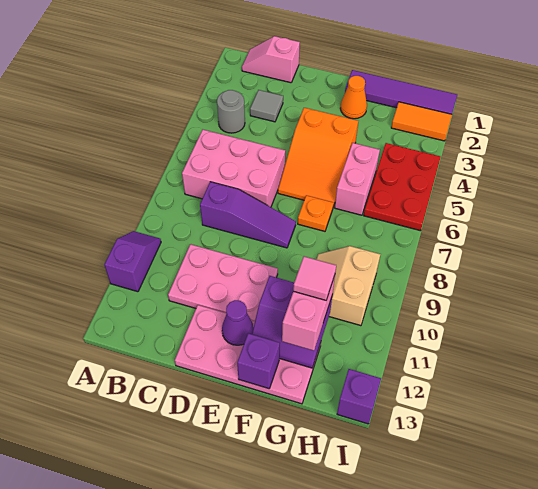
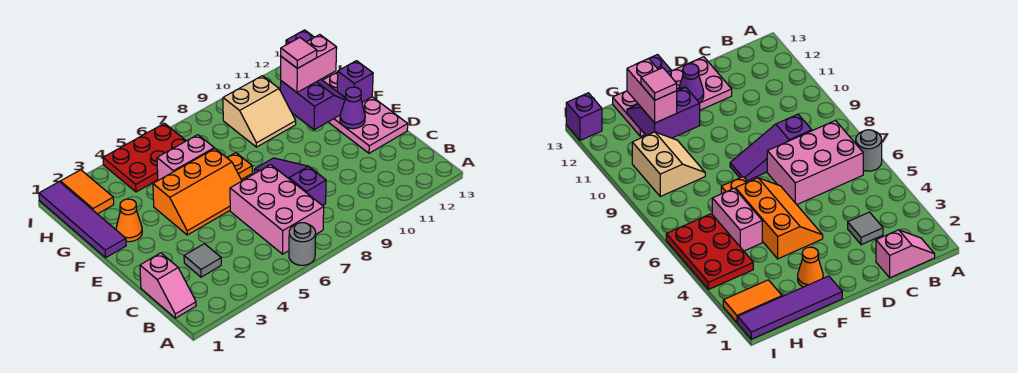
purple 1x2 slope [104,231,161,292] -> none
grey 1x1 round brick [217,90,245,133] -> grey 1x1 round brick moved to [289,223,316,265]
pink 2x3 plate [168,244,278,321] -> none
orange 2x3 slope [278,108,358,207] -> orange 2x3 slope turned to [153,149,242,235]

